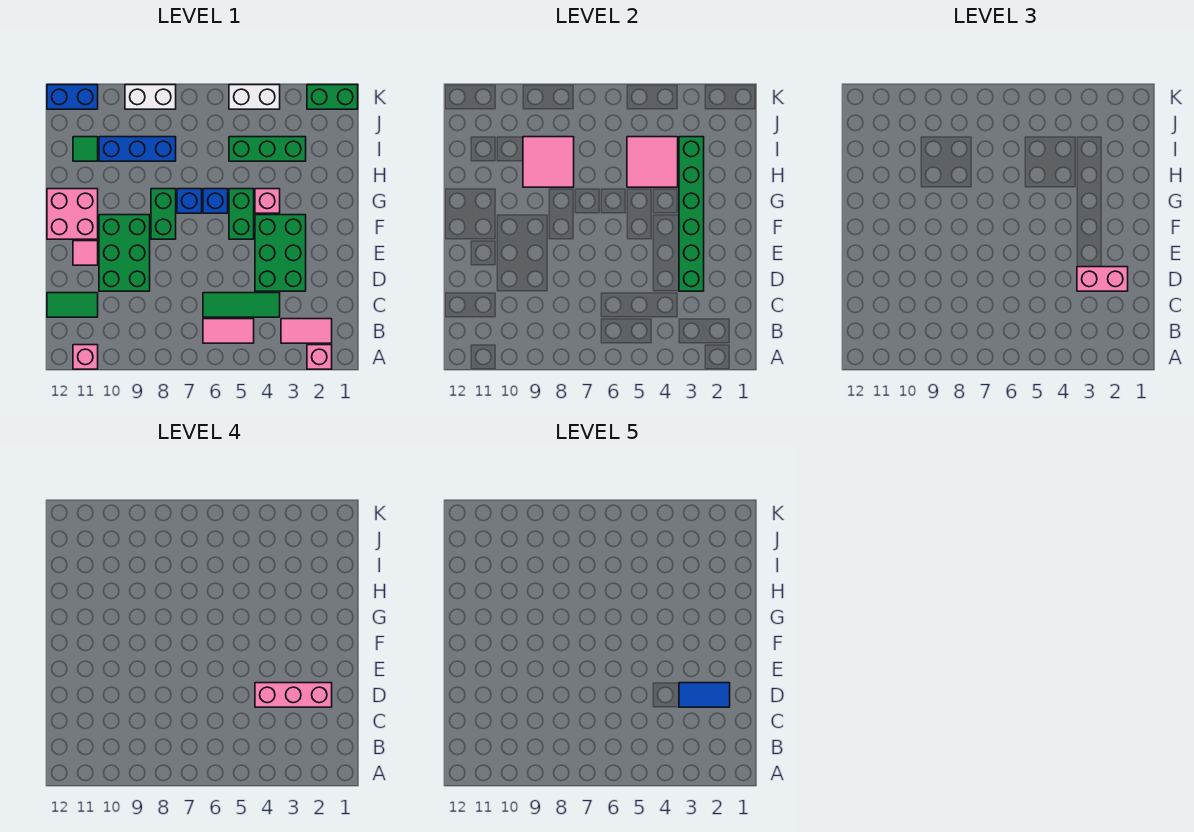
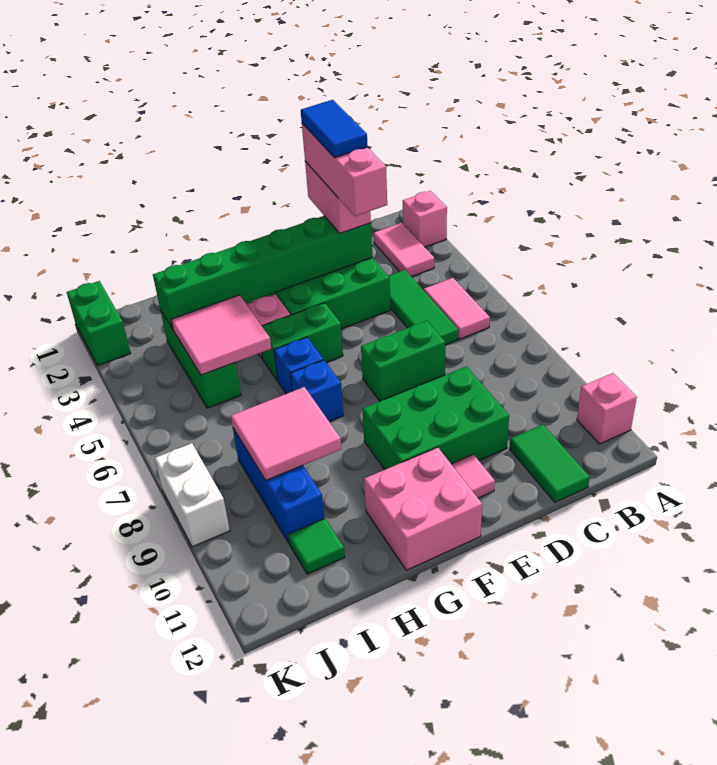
green 1x2 brick [151,189,176,239] -> green 1x2 brick moved to [361,321,445,401]
white 1x2 brick [229,85,280,109] -> none
blue 1x2 brick [47,85,98,109] -> none

